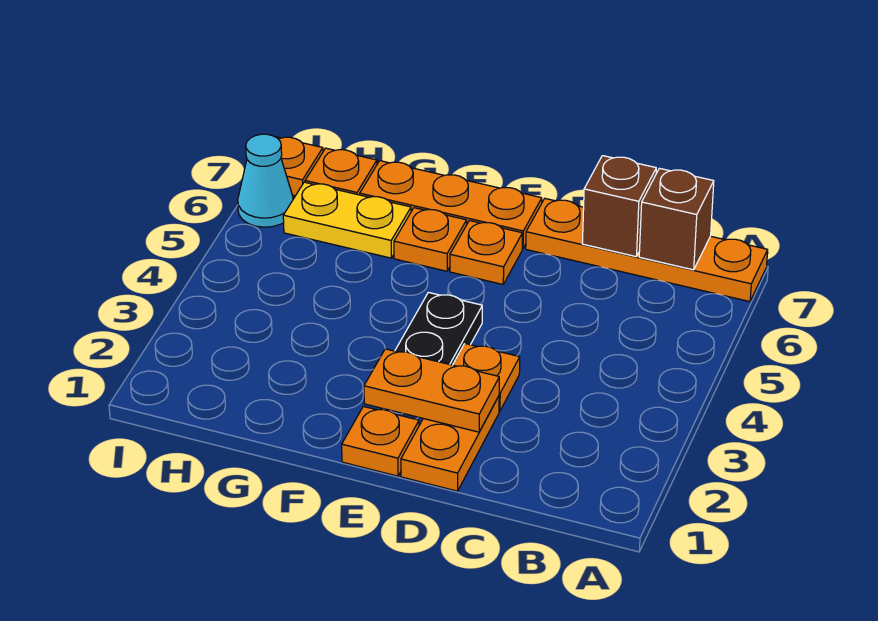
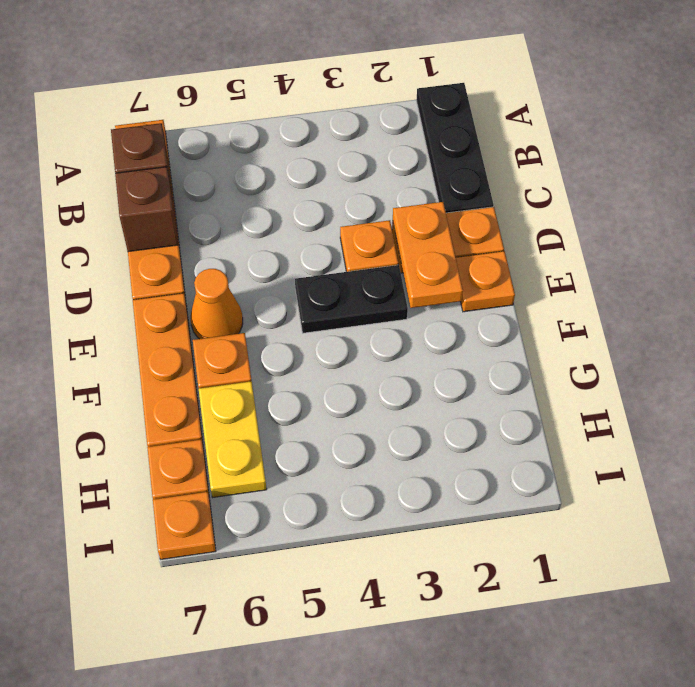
none -> black 1x3 plate [416,83,494,213]
orange 1x1 plate [450,221,522,284] -> orange 1x1 cone [191,269,243,339]
cyan 1x1 cone [238,134,293,227] -> none

